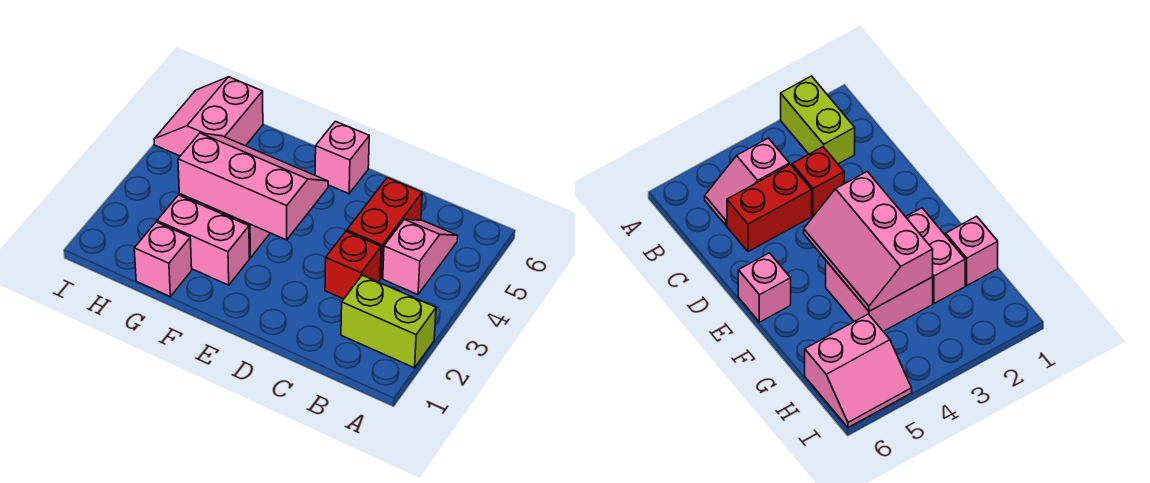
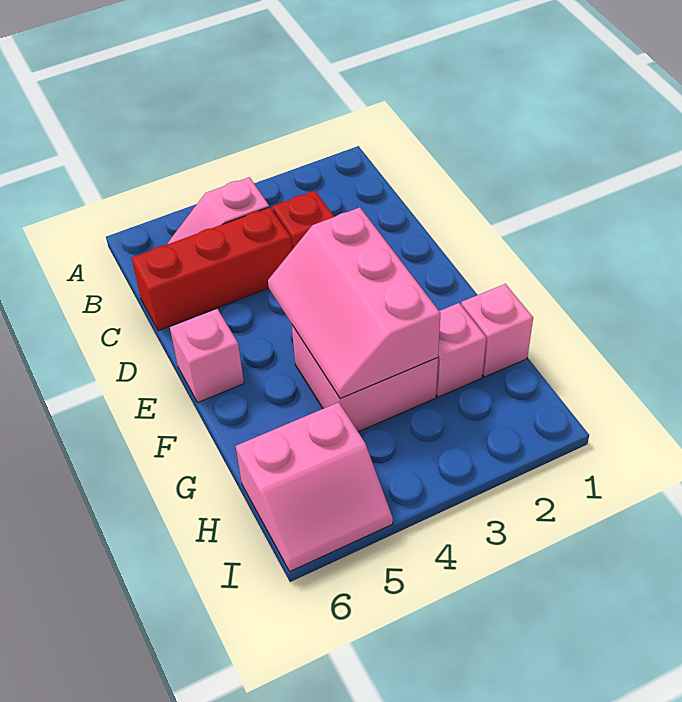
lime 1x2 brick [341,275,436,368] -> none
red 1x2 brick [347,178,422,278] -> red 1x3 brick [131,207,292,331]
pink 1x2 brick [157,195,249,285] -> pink 1x1 brick [436,303,486,397]

